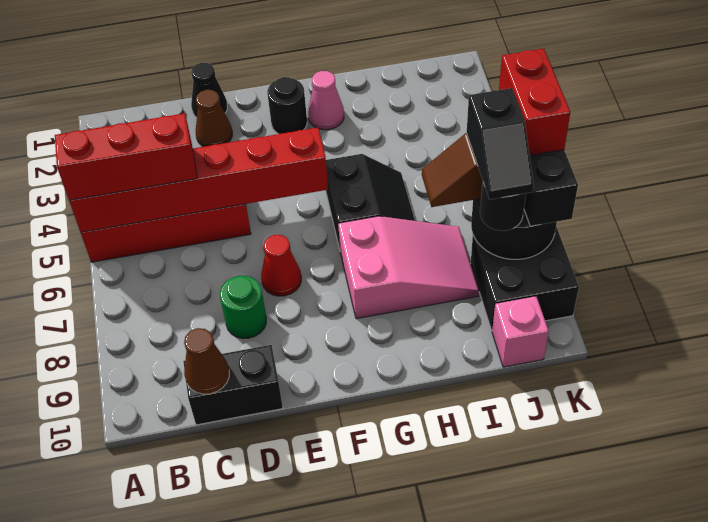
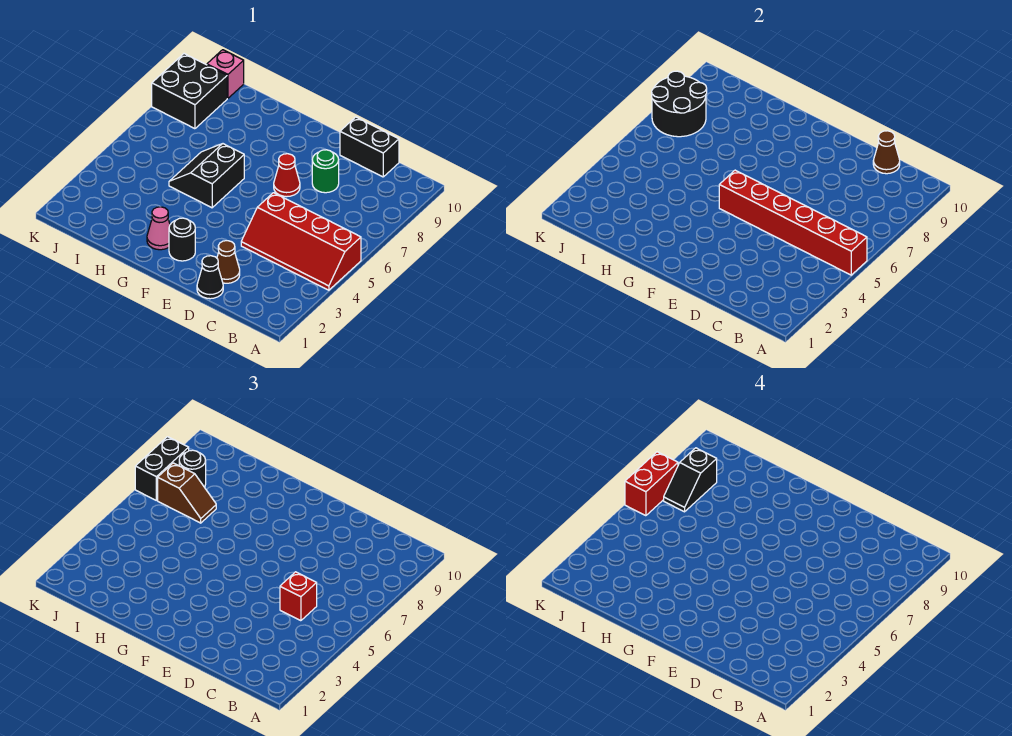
red 1x3 brick [55,113,197,200] -> red 1x1 brick [280,572,317,621]
pink 2x3 slope [338,216,479,319] -> none
black 1x2 slope [467,88,534,200] -> black 1x2 slope turned to [664,448,717,512]

